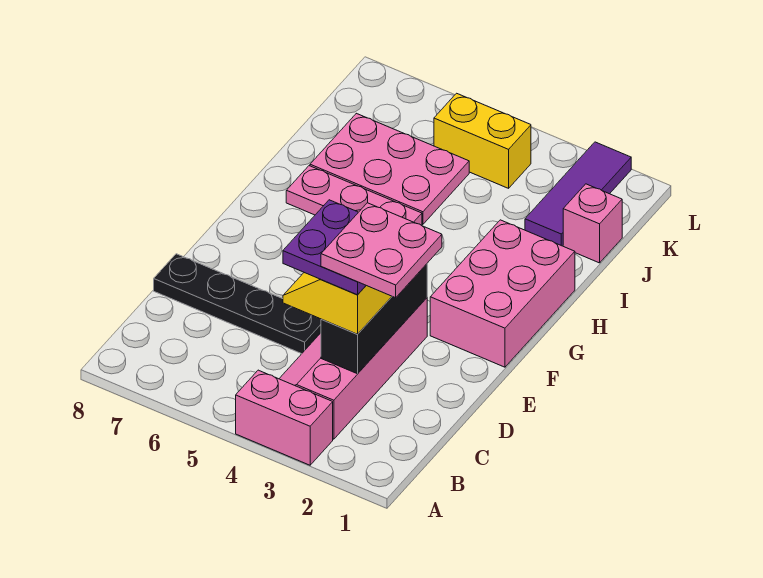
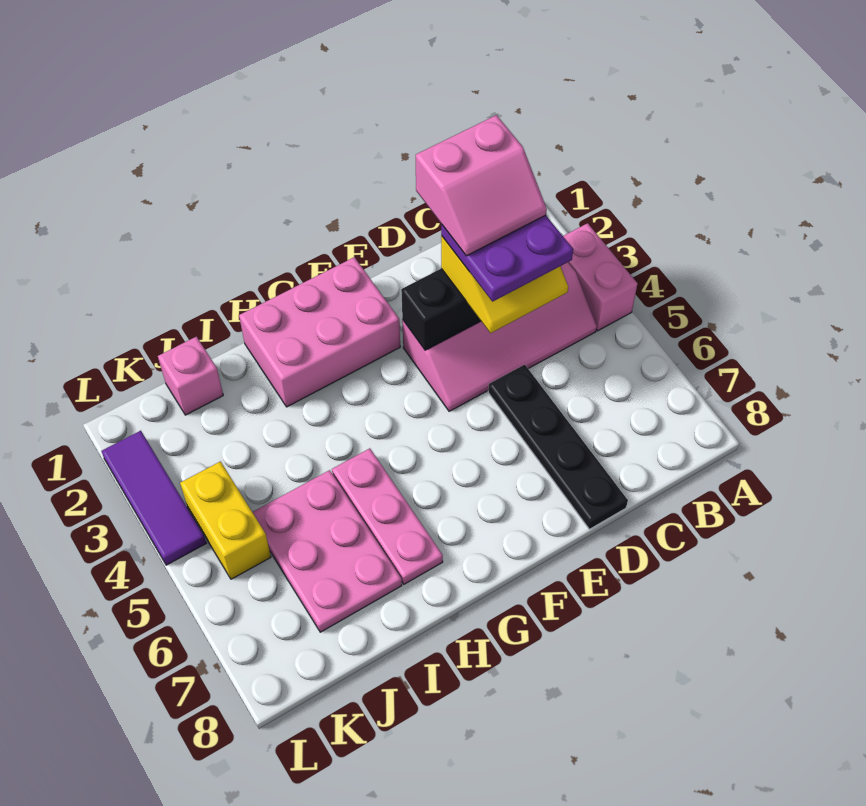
pink 2x2 plate [321,203,442,298] -> pink 2x2 slope [416,115,547,256]
purple 1x3 tile [525,142,631,246] -> purple 1x3 tile turned to [101,431,206,565]

